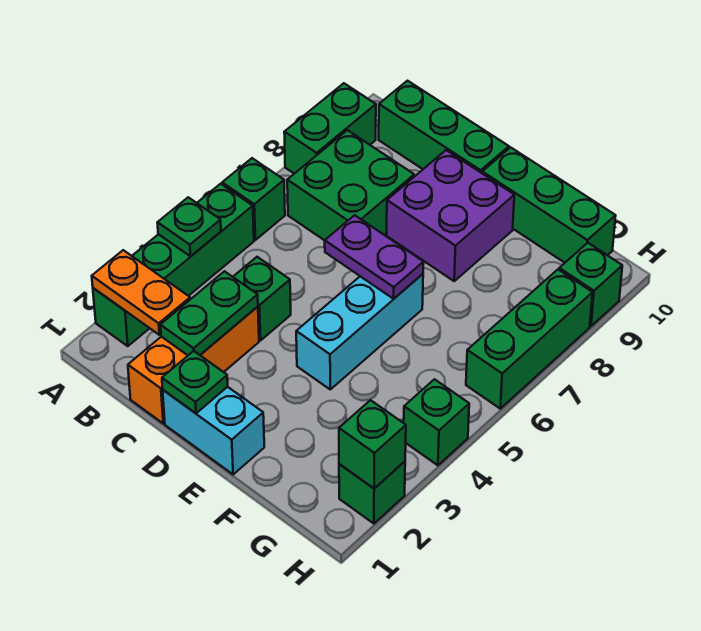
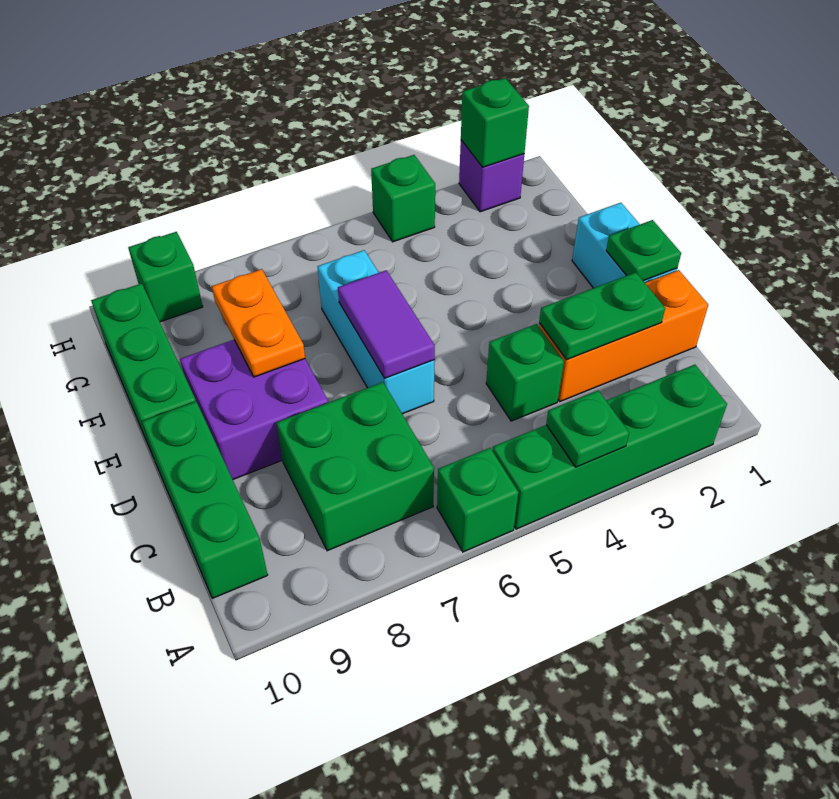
orange 1x2 plate [92,250,190,335] -> orange 1x2 plate moved to [212,269,305,377]
green 1x2 brick [284,83,376,174] -> none
purple 1x2 plate [325,215,424,299] -> purple 1x2 tile [338,270,435,378]
cyan 1x3 brick [296,274,423,389] -> cyan 1x3 brick turned to [317,250,435,414]
green 1x1 brick [339,461,405,524] -> purple 1x1 brick [459,140,524,212]
green 1x3 brick [466,270,593,408] -> none

